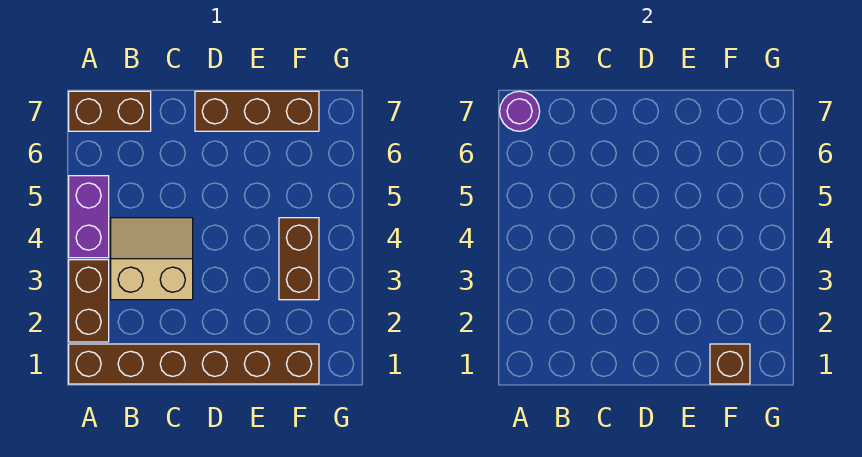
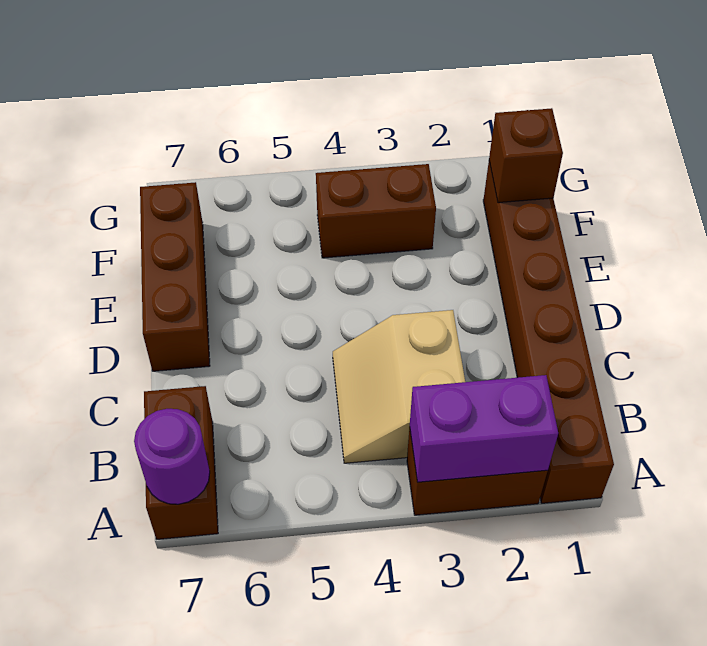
purple 1x2 brick [69,176,109,258] -> purple 1x2 brick moved to [410,375,558,482]

